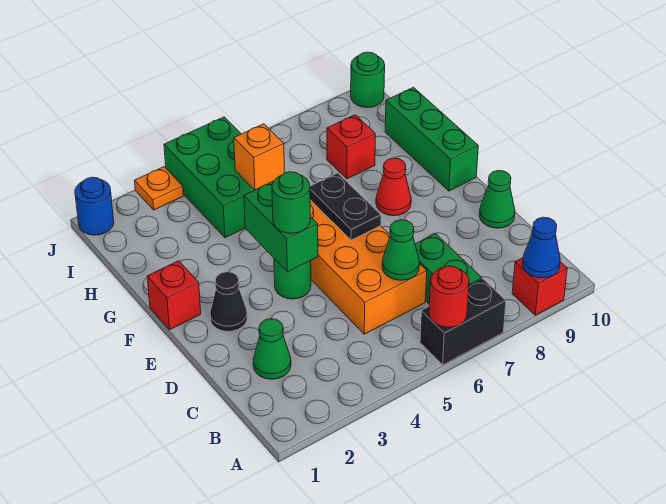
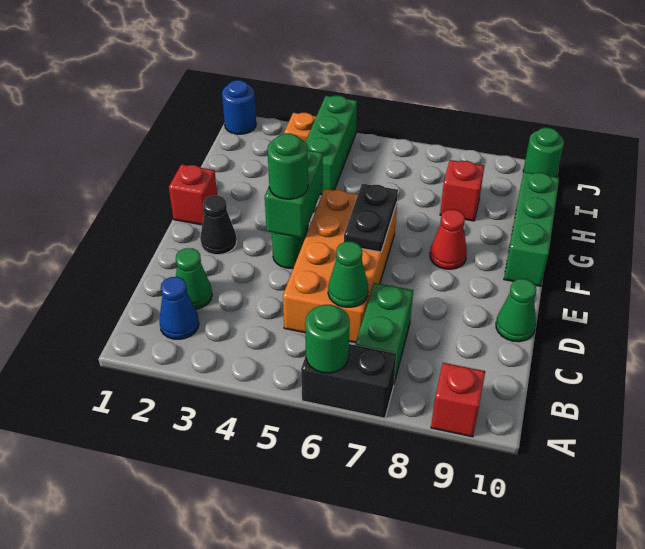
red 1x1 round brick [429,266,469,327] -> green 1x1 round brick [305,305,350,373]
blue 1x1 cone [523,217,560,278] -> blue 1x1 cone moved to [159,277,199,339]
green 2x3 brick [164,117,254,238] -> green 1x3 brick [305,96,357,195]
orange 1x1 brick [234,124,285,190] -> none

